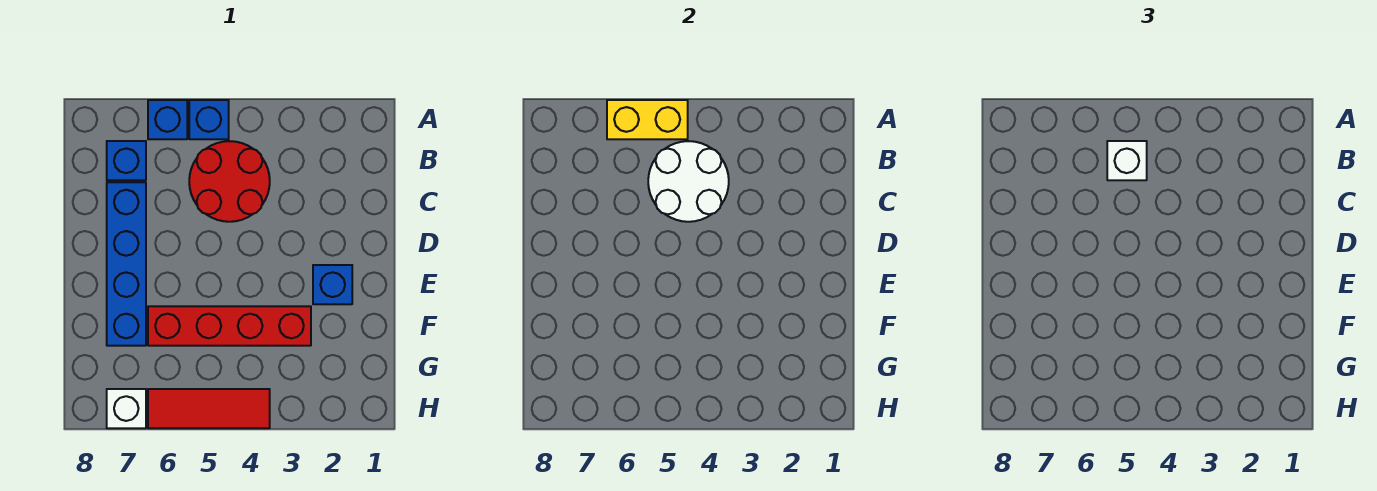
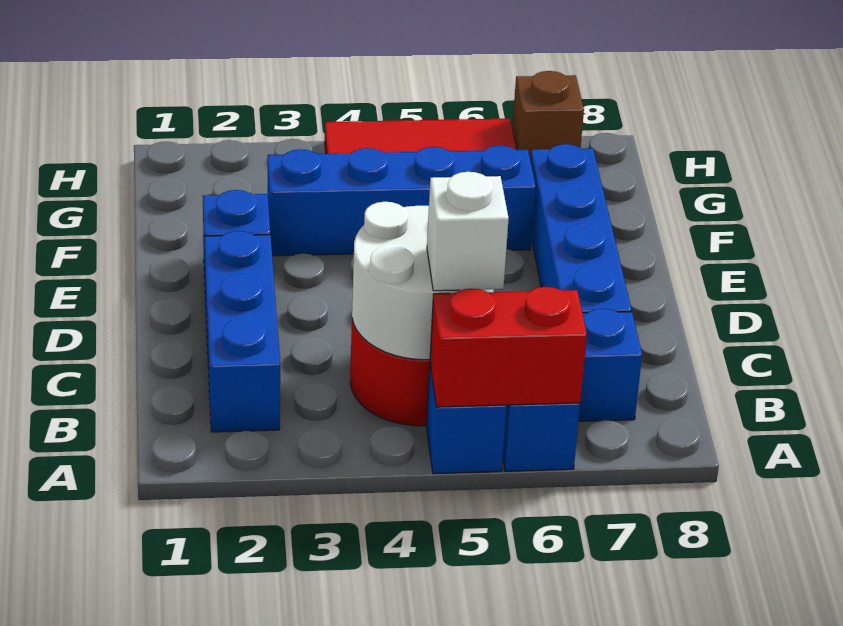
yellow 1x2 brick [607,100,688,139] -> red 1x2 brick [430,287,587,407]
none -> blue 1x3 brick [205,231,280,432]
red 1x4 brick [148,306,311,346] -> blue 1x4 brick [268,145,536,256]
white 1x1 brick [107,389,146,428] -> brown 1x1 brick [512,71,584,159]

